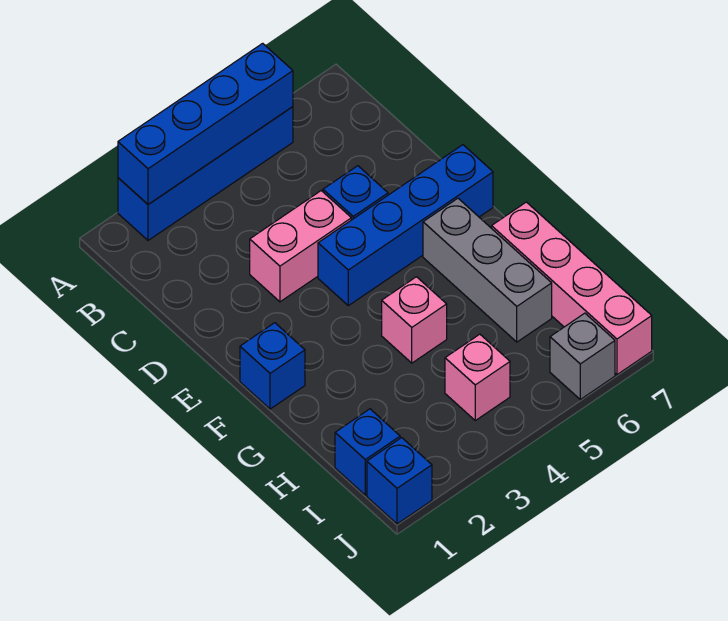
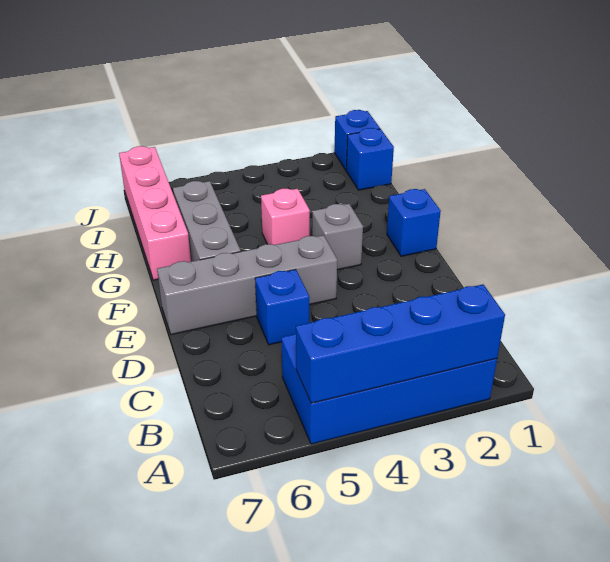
blue 1x4 brick [118,107,293,240] -> blue 2x4 brick [282,334,497,444]
pink 1x2 brick [250,191,351,302] -> none
blue 1x4 brick [318,145,493,306] -> grey 1x4 brick [157,235,337,335]
pink 1x1 brick [445,334,510,420] -> none
grey 1x1 brick [550,313,615,399] -> grey 1x1 brick moved to [312,204,363,270]

